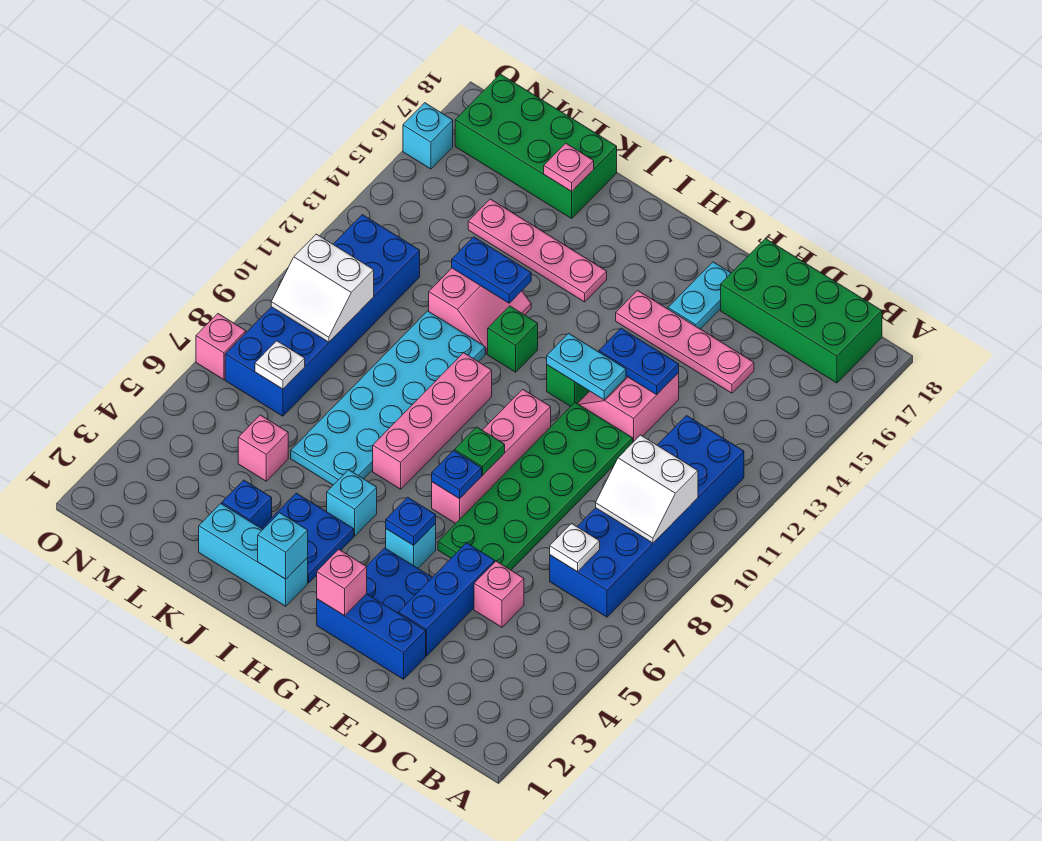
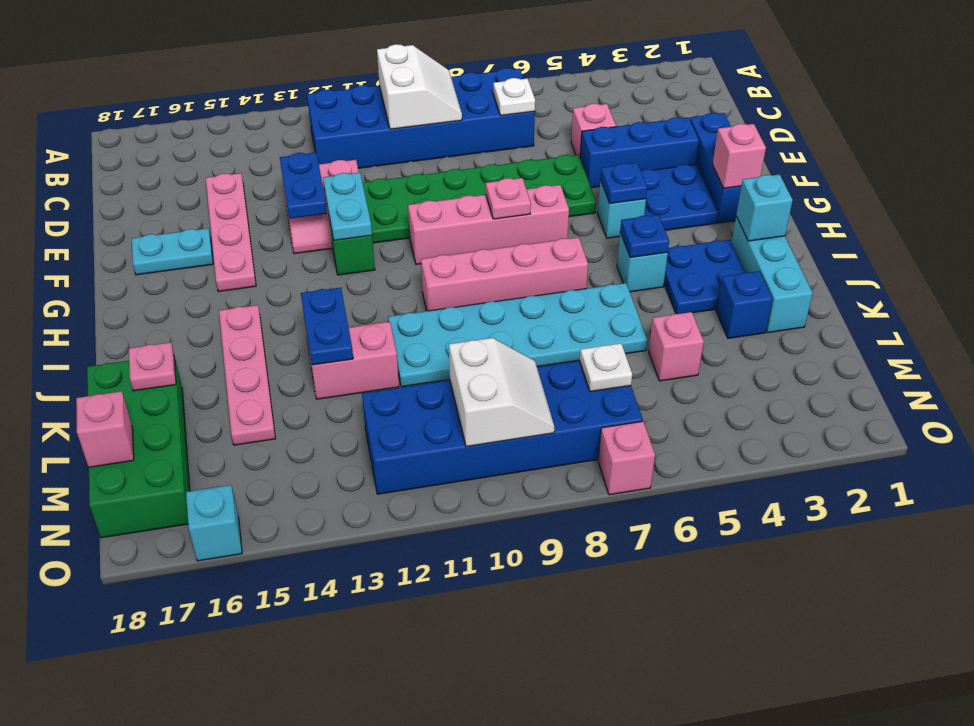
green 2x4 brick [721,239,882,383] -> none
blue 1x1 plate [432,450,482,499] -> blue 1x1 plate moved to [620,215,669,258]
green 1x1 plate [455,427,505,475] -> pink 1x1 plate [486,178,531,219]
green 1x1 brick [488,306,538,372] -> none
none -> pink 1x1 brick [76,391,134,467]

